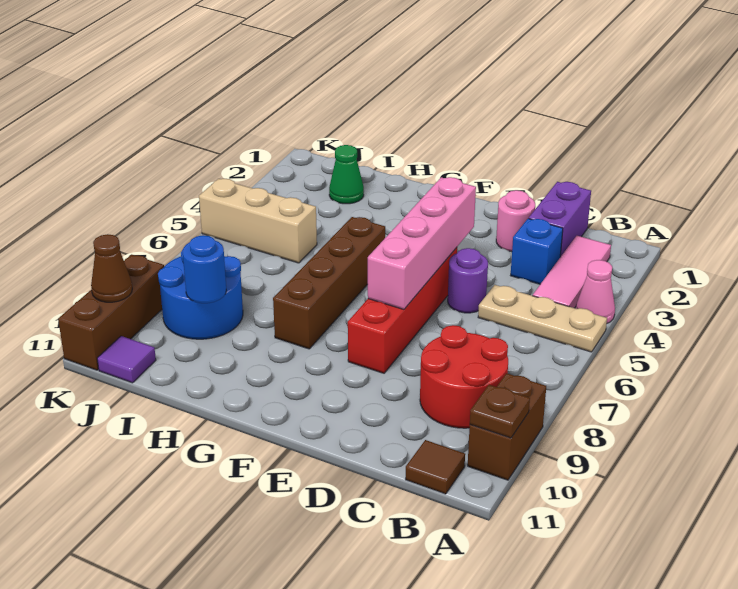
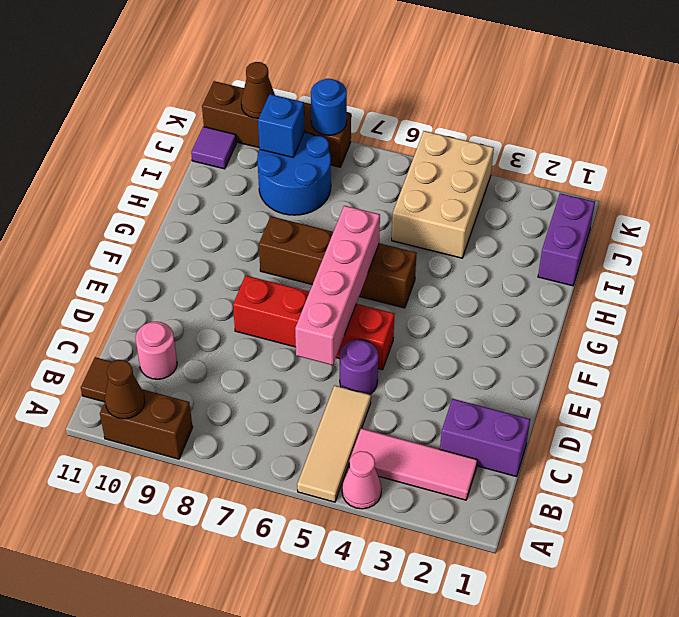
tan 1x3 plate [478,285,607,352] -> tan 1x3 tile [297,385,371,502]
brown 1x1 plate [470,385,530,438] -> brown 1x1 cone [105,360,145,419]
red 2x2 round brick [420,325,508,428] -> none
blue 1x1 brick [511,219,563,284] -> blue 1x1 brick moved to [258,94,305,157]
pink 1x1 round brick [496,190,535,252] -> pink 1x1 round brick moved to [135,322,177,379]
pink 1x4 brick [368,177,476,309] -> pink 1x4 brick turned to [295,206,380,365]
none -> purple 1x2 brick [538,193,595,286]
green 1x1 cone [329,145,364,204] -> none
tan 1x3 brick [199,179,317,263] -> tan 2x3 brick [392,131,494,258]
blue 1x1 round brick [183,235,226,303] -> blue 1x1 round brick moved to [311,79,347,135]
brown 1x3 brick [58,255,164,370] -> brown 1x4 brick [202,81,351,167]

